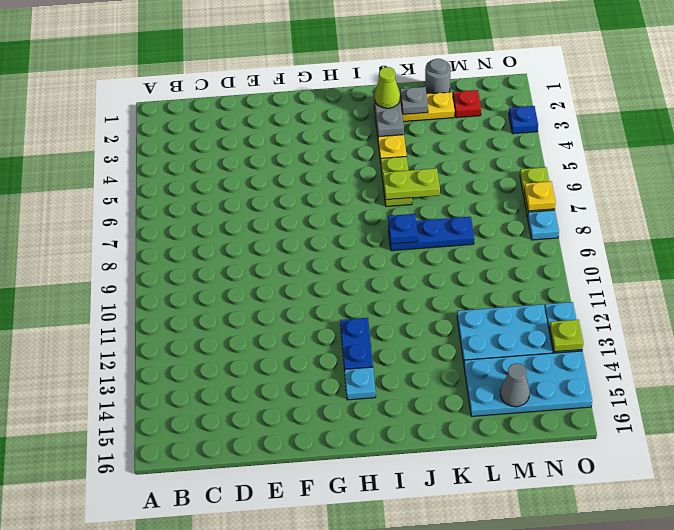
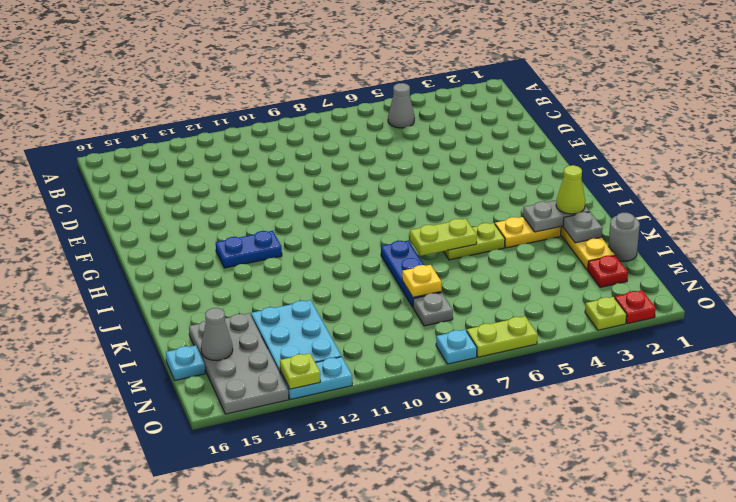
none -> grey 1x1 cone [388,83,415,128]
cyan 1x1 plate [345,367,376,400] -> cyan 1x1 plate moved to [166,345,205,380]
lime 1x2 plate [383,168,440,200] -> lime 1x2 plate turned to [410,219,477,256]
blue 1x1 plate [388,214,418,244] -> none
cyan 2x4 plate [464,351,592,416] -> grey 2x4 plate [189,313,289,414]
none -> grey 1x1 plate [413,293,453,326]
none -> red 1x1 plate [615,291,656,324]
blue 1x1 plate [509,106,538,134] -> lime 1x1 plate [585,297,627,330]
yellow 1x1 plate [524,181,556,211] -> yellow 1x1 plate moved to [402,265,441,297]

